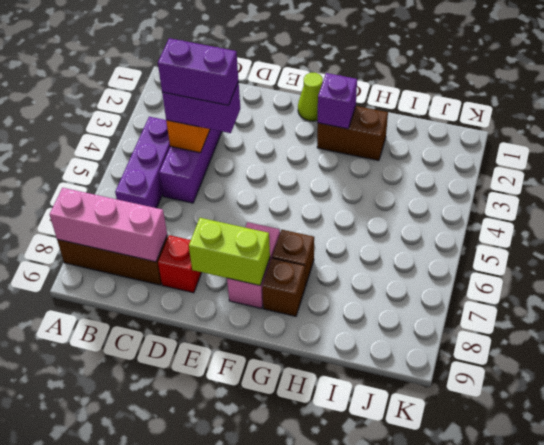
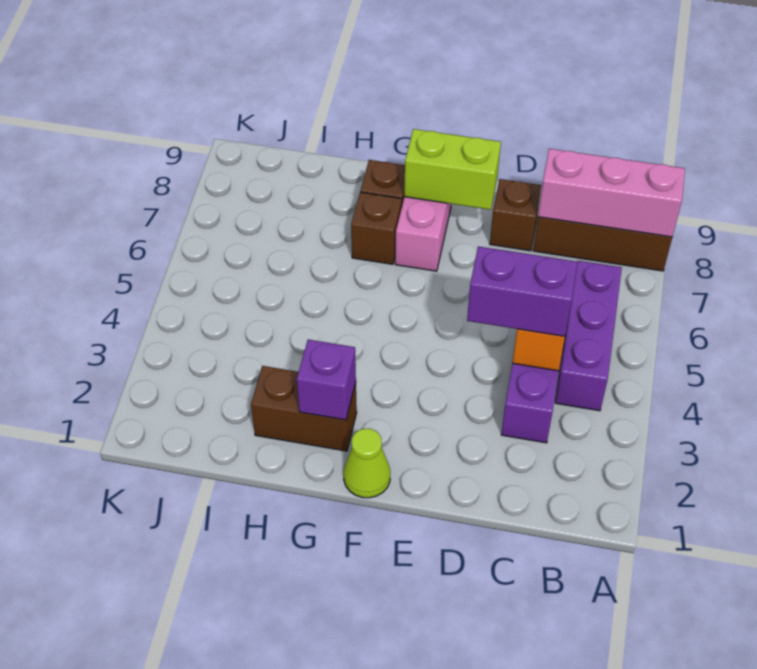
purple 1x2 brick [158,38,239,105] -> none
red 1x1 brick [158,235,202,293] -> brown 1x1 brick [490,179,541,251]

